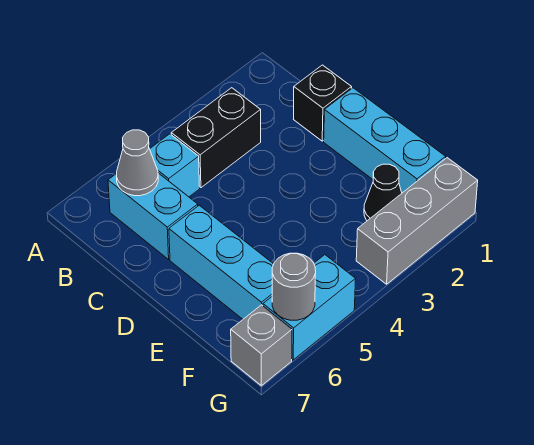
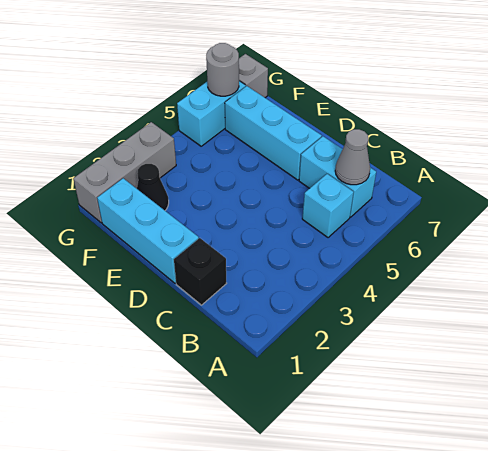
black 1x2 brick [171,88,261,188] -> none

